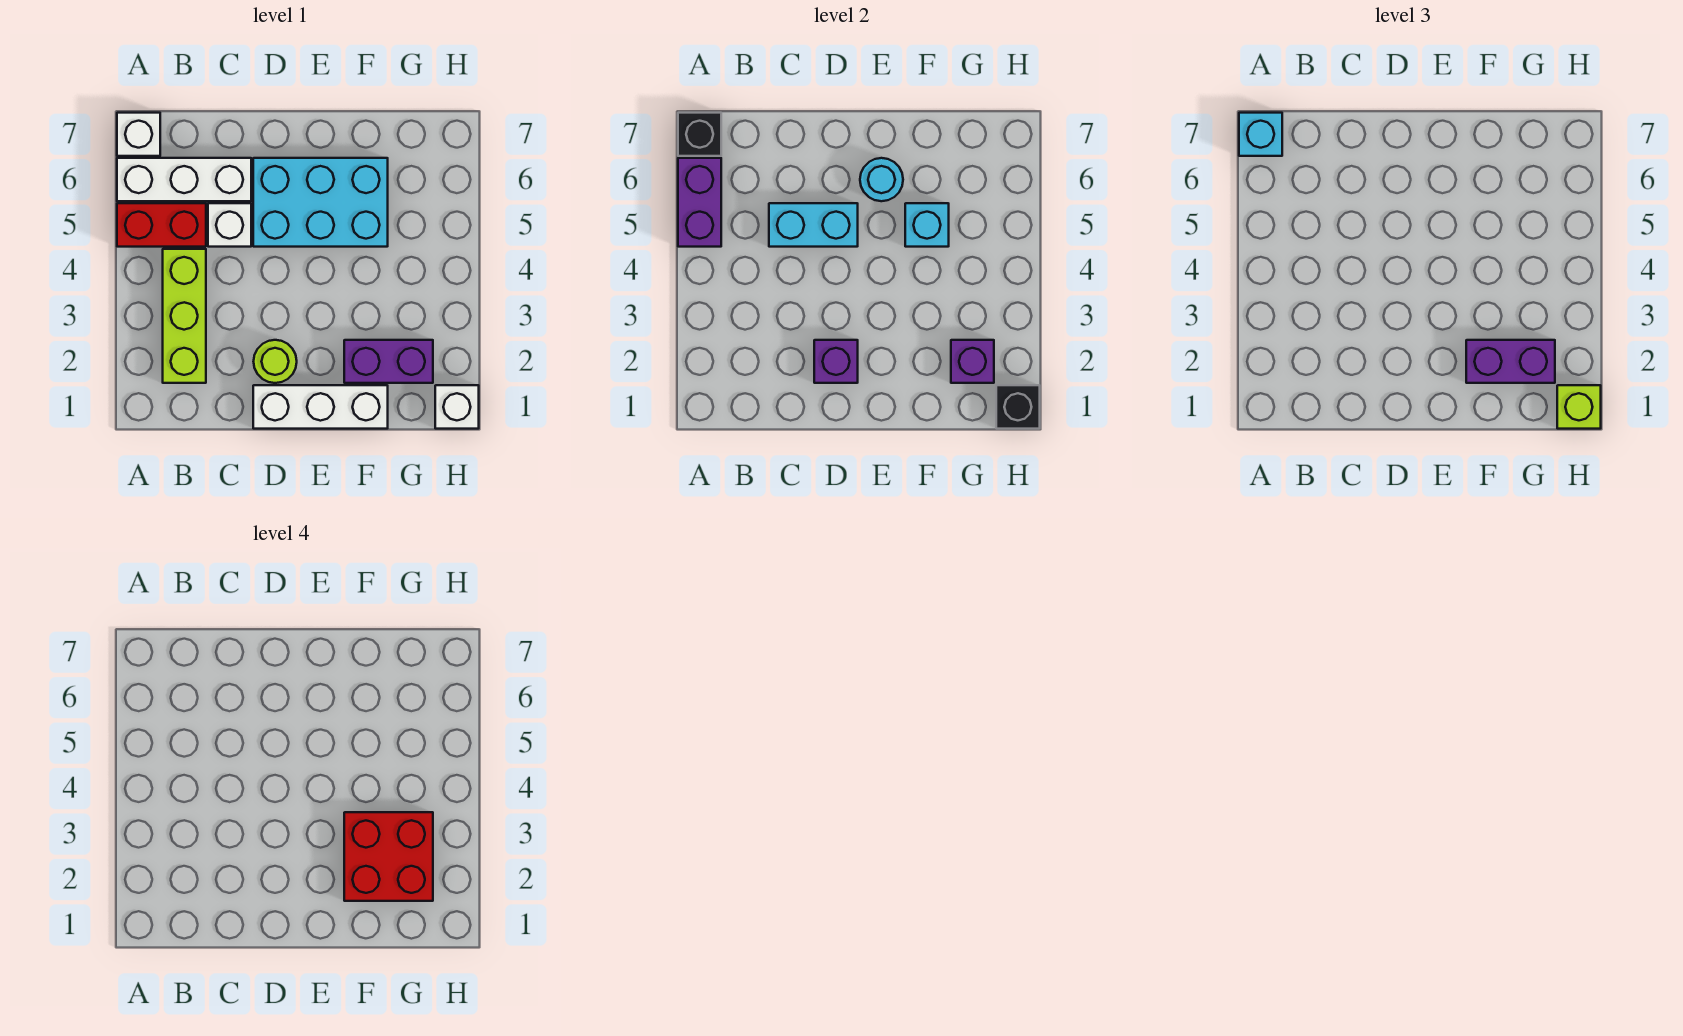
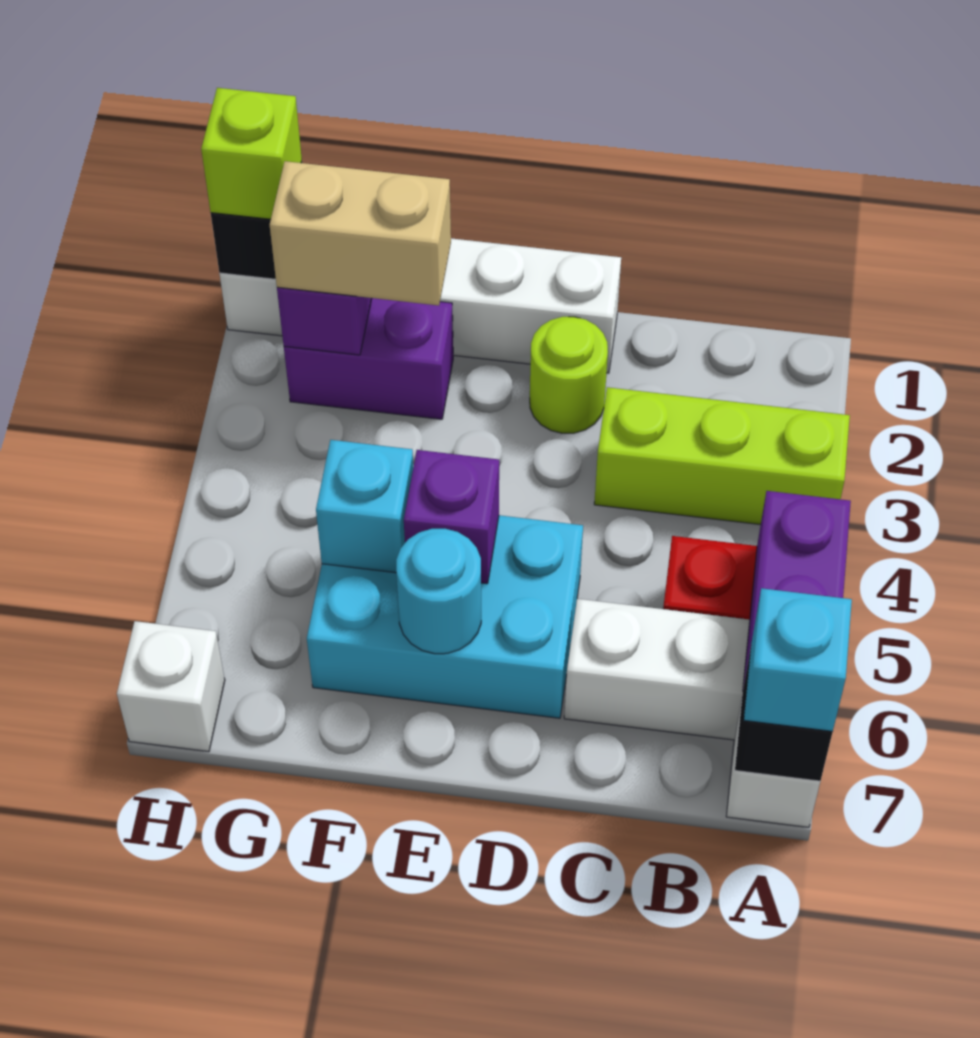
lime 1x3 brick [163,249,206,383] -> lime 1x3 brick turned to [594,387,850,525]
white 1x1 brick [208,203,251,247] -> white 1x1 brick moved to [117,621,225,752]
cyan 1x2 brick [769,203,858,247] -> none
purple 1x1 brick [814,340,858,383] -> purple 1x1 brick moved to [404,450,499,584]
purple 1x2 brick [1466,340,1555,383] -> tan 1x2 brick [270,161,451,306]
red 2x2 brick [344,812,433,901] -> none

